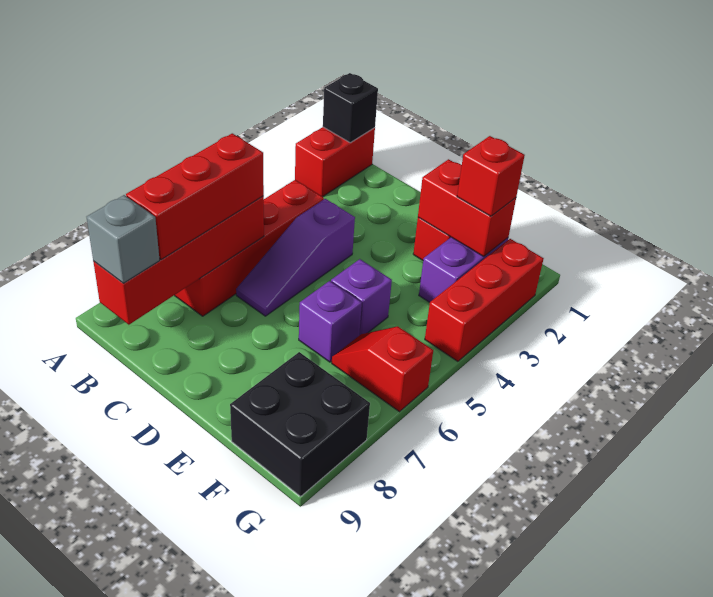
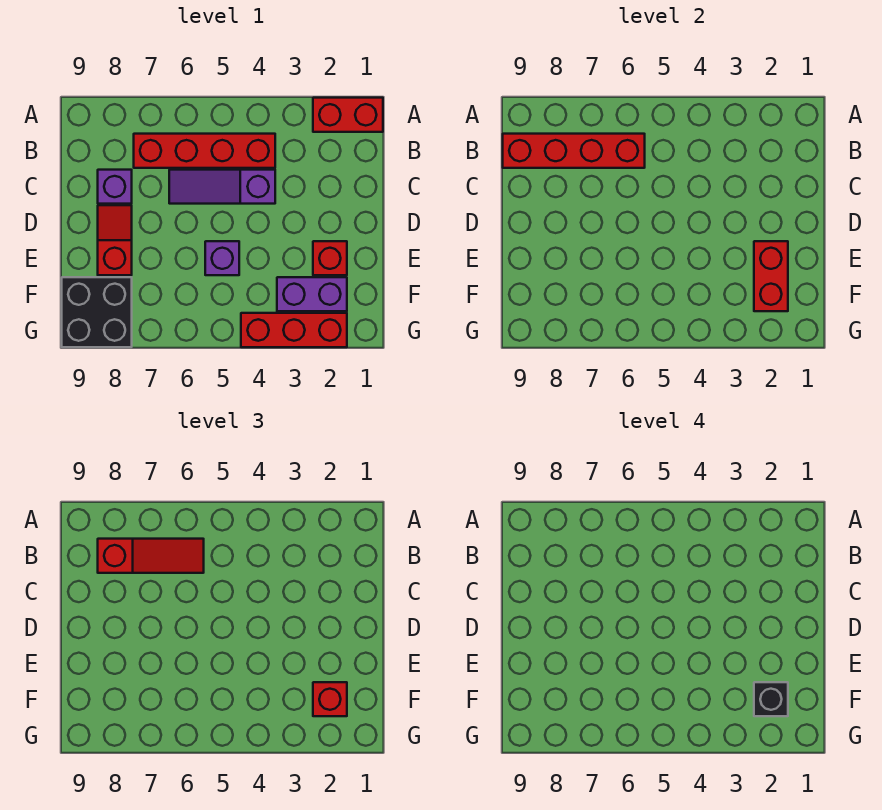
black 1x1 brick [323,73,378,143] -> black 1x1 brick moved to [754,682,788,716]
red 1x3 brick [126,133,264,259] -> red 1x3 slope [98,539,204,573]
grey 1x1 brick [87,195,160,283] -> none
purple 1x1 brick [299,281,362,362] -> purple 1x1 brick moved to [98,170,132,204]
red 1x2 slope [332,326,433,412] -> red 1x2 slope moved to [98,205,132,275]

